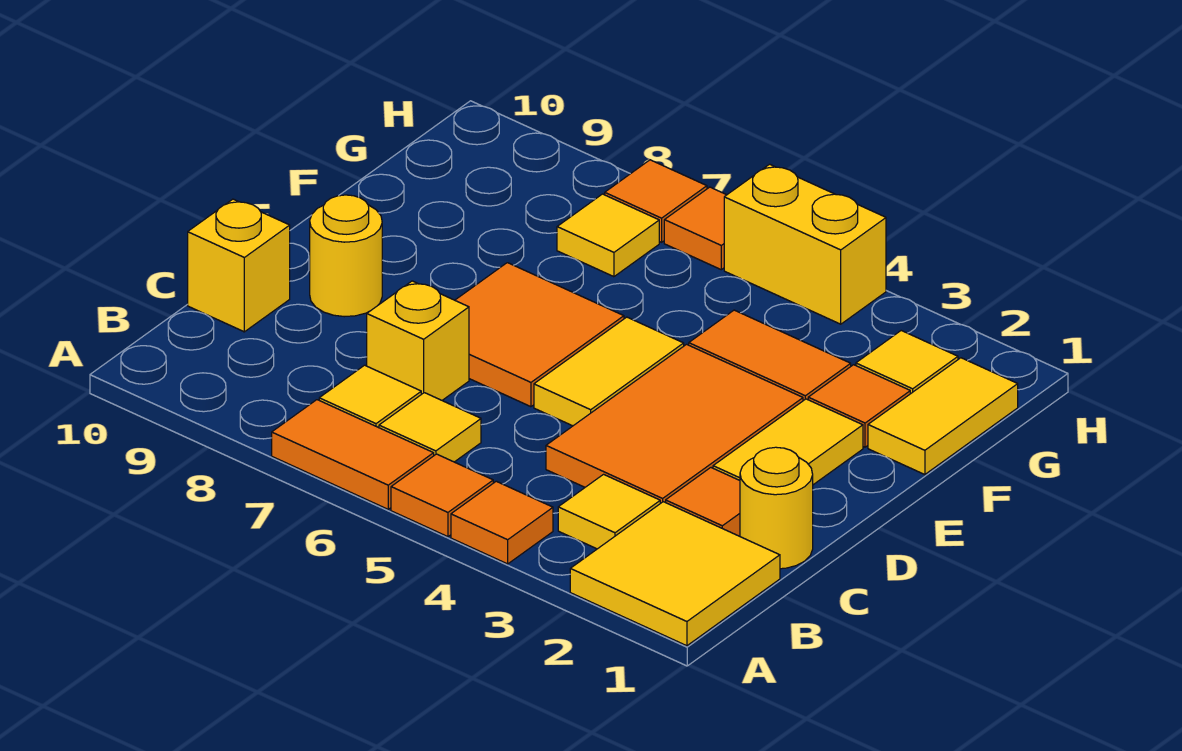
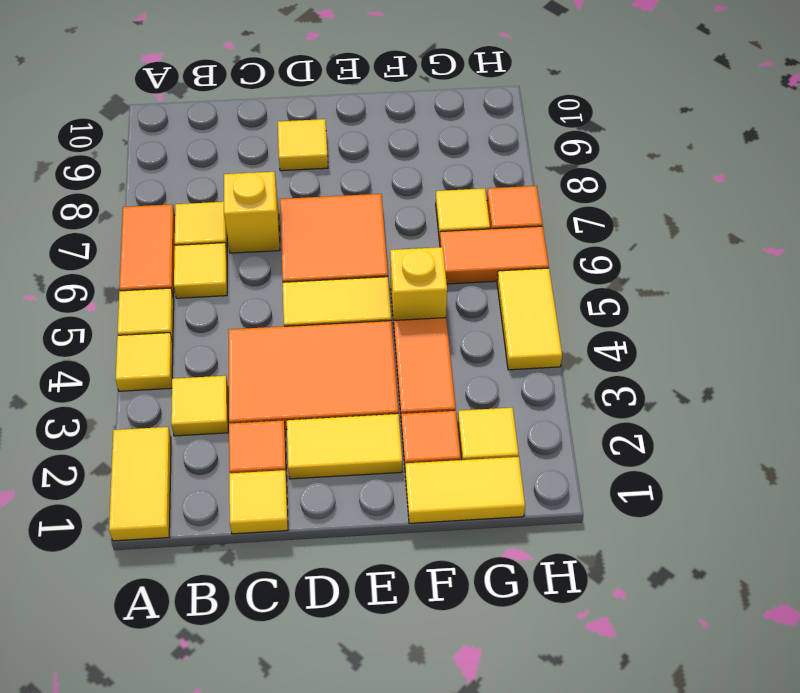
yellow 2x2 tile [570,502,780,646] -> yellow 1x2 tile [109,427,171,541]
orange 1x1 tile [451,481,553,564] -> yellow 1x1 tile [116,333,173,391]
orange 1x1 tile [391,454,493,537] -> yellow 1x1 tile [117,288,174,343]
yellow 1x1 round brick [740,447,813,569] -> yellow 1x1 tile [229,470,288,534]
yellow 1x1 brick [188,199,290,332] -> yellow 1x1 brick moved to [390,247,447,324]
yellow 1x1 round brick [310,195,382,317] -> yellow 1x1 tile [278,119,328,171]
yellow 1x2 brick [724,164,886,324] -> yellow 1x2 tile [497,268,562,370]
orange 1x1 tile [664,187,726,270] -> orange 1x2 tile [440,226,549,284]

